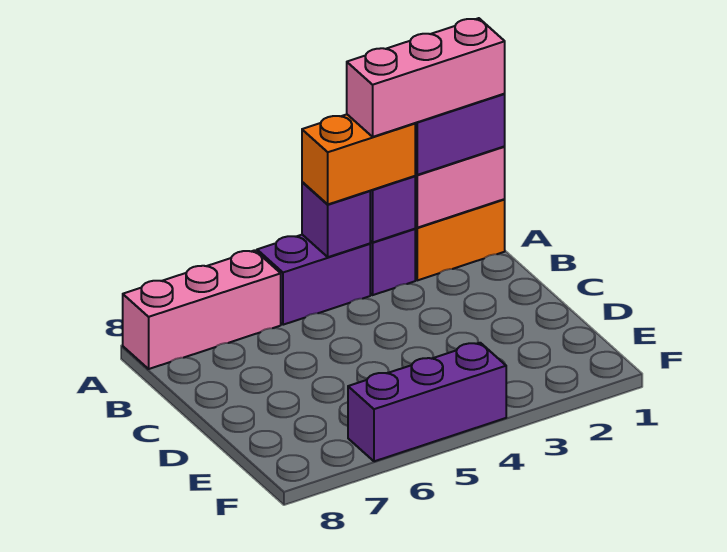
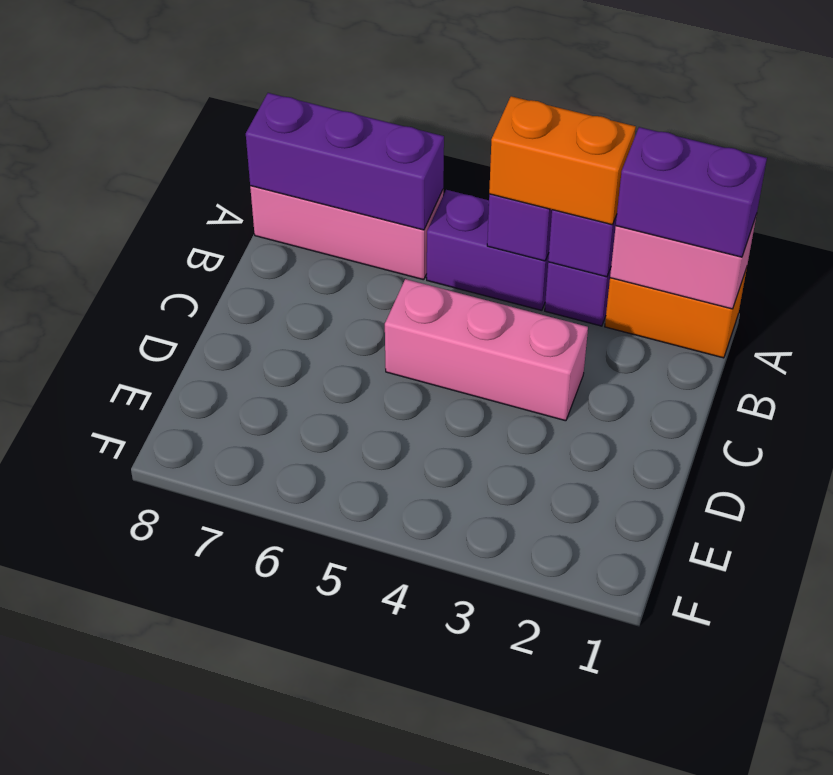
pink 1x3 brick [347,18,505,137] -> pink 1x3 brick moved to [385,279,588,421]
purple 1x3 brick [348,343,506,461] -> purple 1x3 brick moved to [246,93,444,230]

